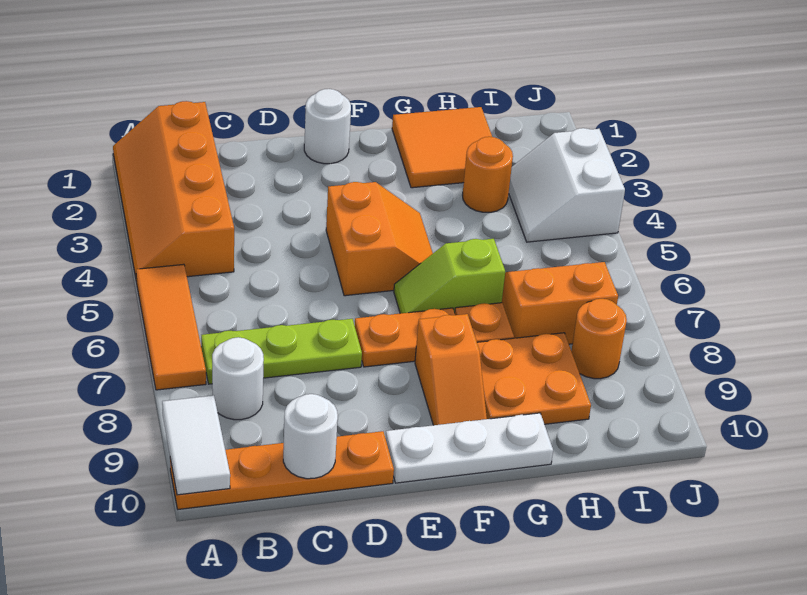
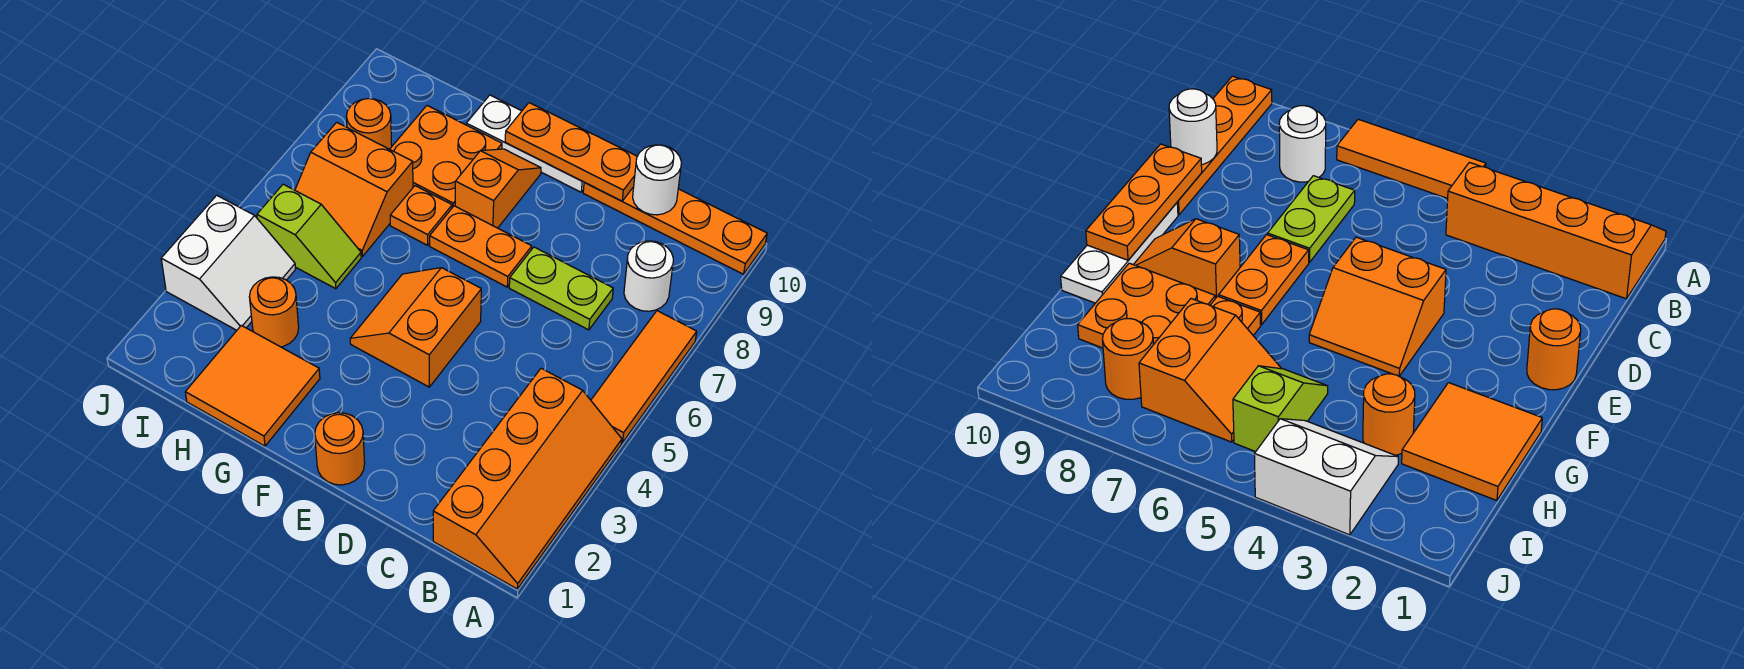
white 1x2 tile [162,395,230,495] -> none
lime 1x3 plate [201,319,362,384] -> lime 1x2 plate [509,247,613,330]
none -> orange 1x3 plate [505,103,637,201]
white 1x1 round brick [304,89,351,164] -> orange 1x1 round brick [315,413,365,485]
lime 1x2 slope [394,239,505,313] -> lime 1x2 slope moved to [257,184,361,289]

